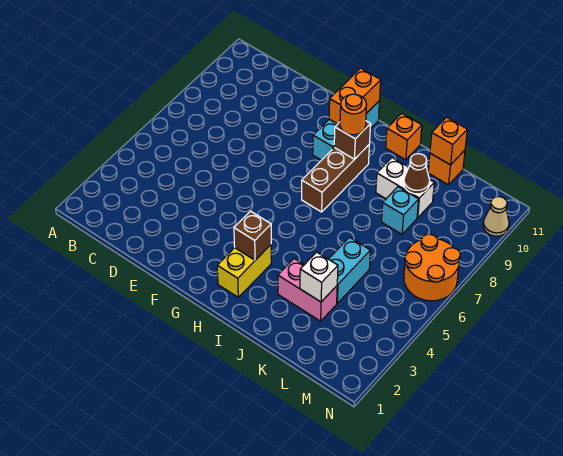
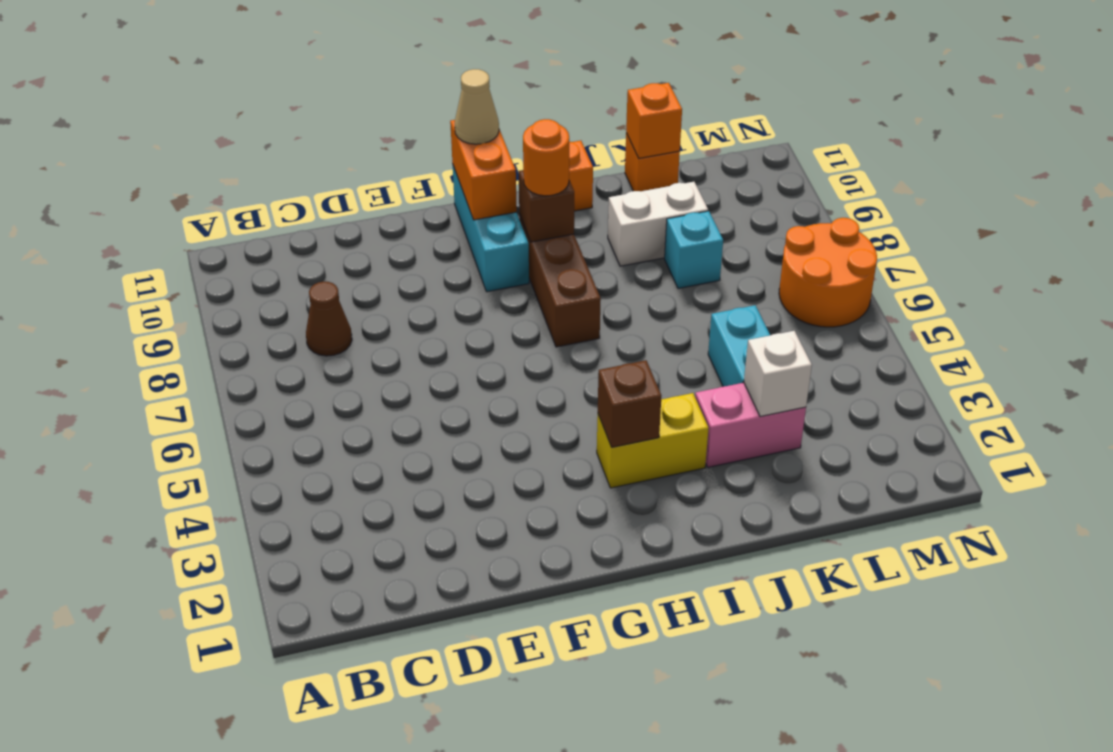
yellow 1x2 brick [217,245,271,297] -> yellow 1x2 brick turned to [597,393,709,488]
brown 1x1 cone [404,154,430,194] -> brown 1x1 cone moved to [306,282,352,356]
tan 1x1 cone [483,197,509,236] -> tan 1x1 cone moved to [455,69,499,144]

